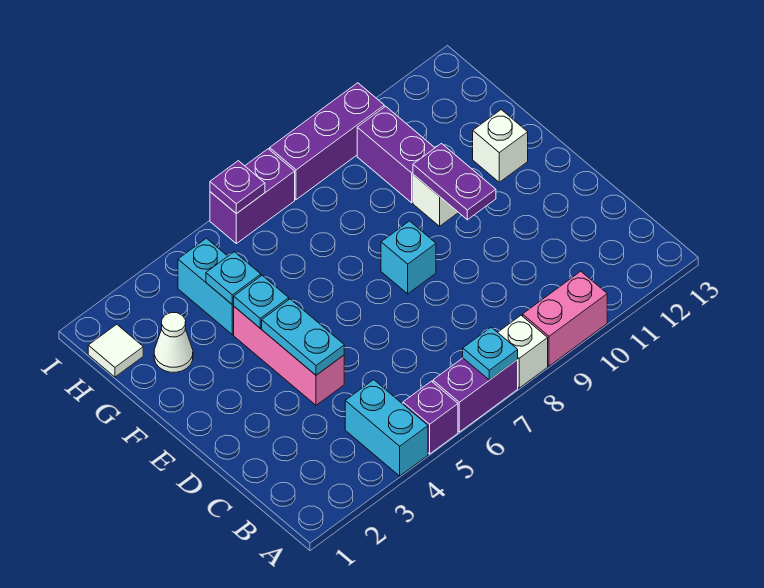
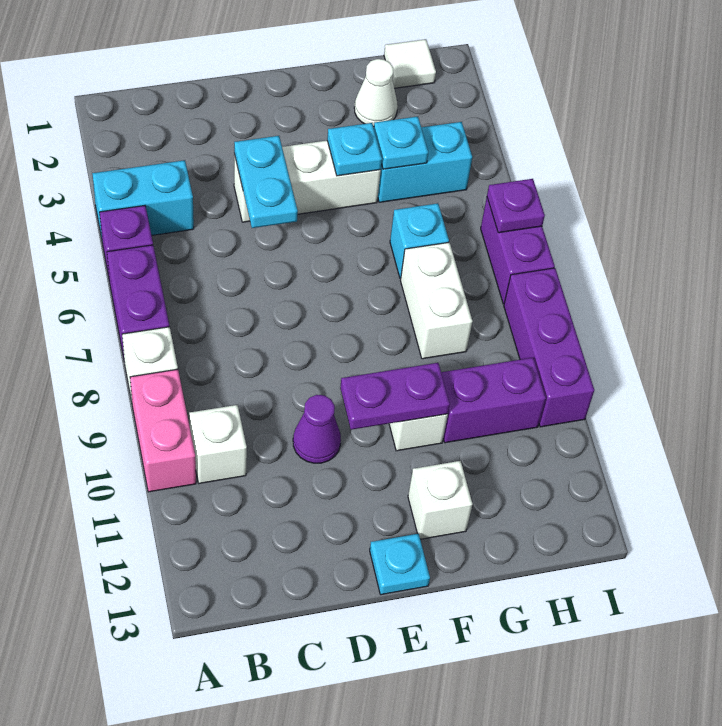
cyan 1x1 plate [463,327,518,380] -> cyan 1x1 plate moved to [370,534,430,595]
none -> white 1x1 brick [189,405,247,483]
pink 1x3 brick [234,307,344,405] -> white 1x3 brick [234,141,381,222]
cyan 1x2 plate [262,299,344,375] -> cyan 1x2 plate turned to [234,136,298,228]
none -> purple 1x1 cone [293,395,341,463]
cyan 1x1 brick [381,221,436,294] -> cyan 1x1 brick moved to [390,203,449,279]
none -> white 1x2 brick [400,242,472,359]

